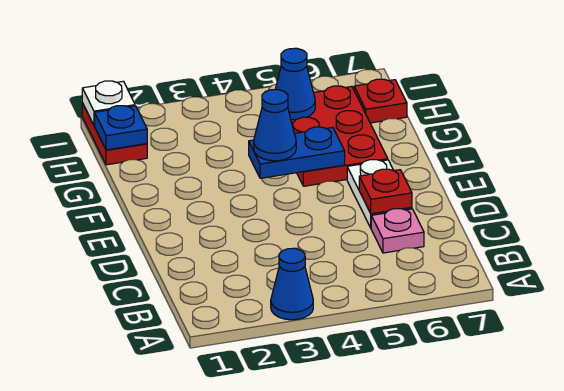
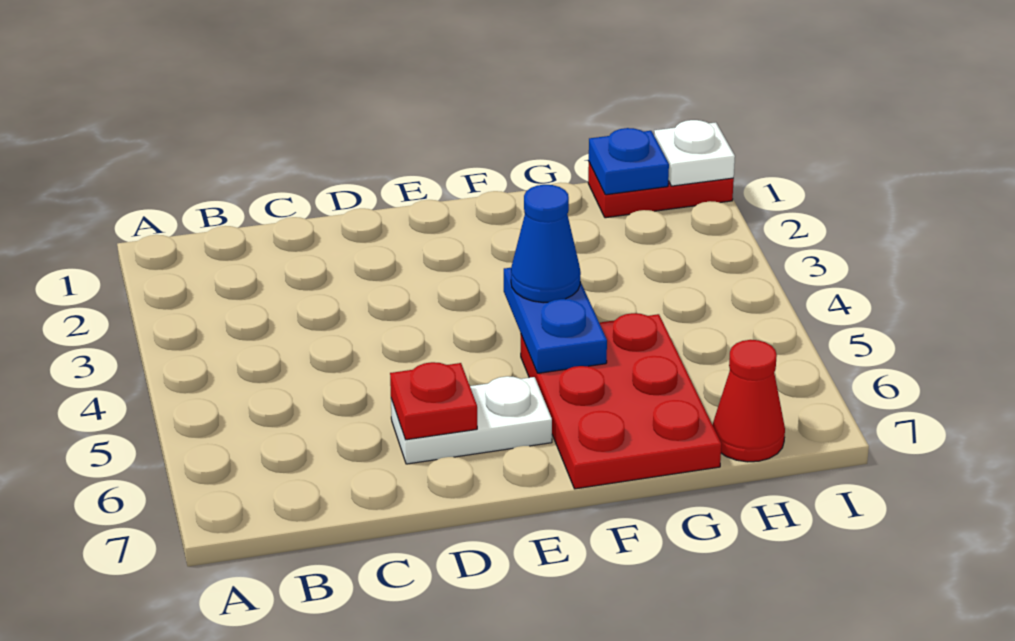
blue 1x1 cone [271,248,313,320] -> none
pink 1x1 plate [371,209,424,253] -> none
red 2x3 plate [291,86,388,186] -> red 2x3 plate turned to [521,313,721,489]
blue 1x1 cone [275,48,315,120] -> none
red 1x1 plate [354,79,407,123] -> red 1x1 cone [712,340,785,462]

